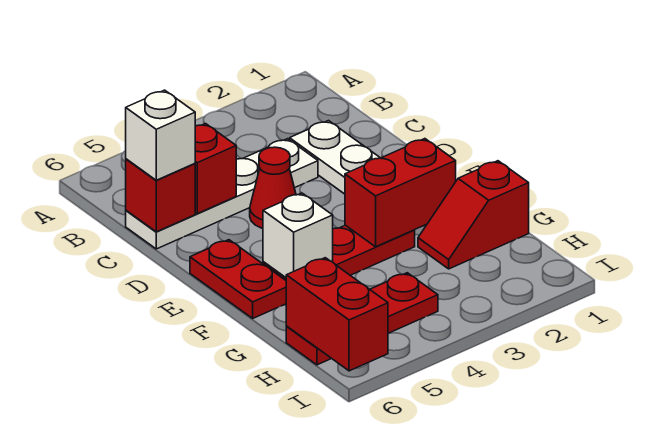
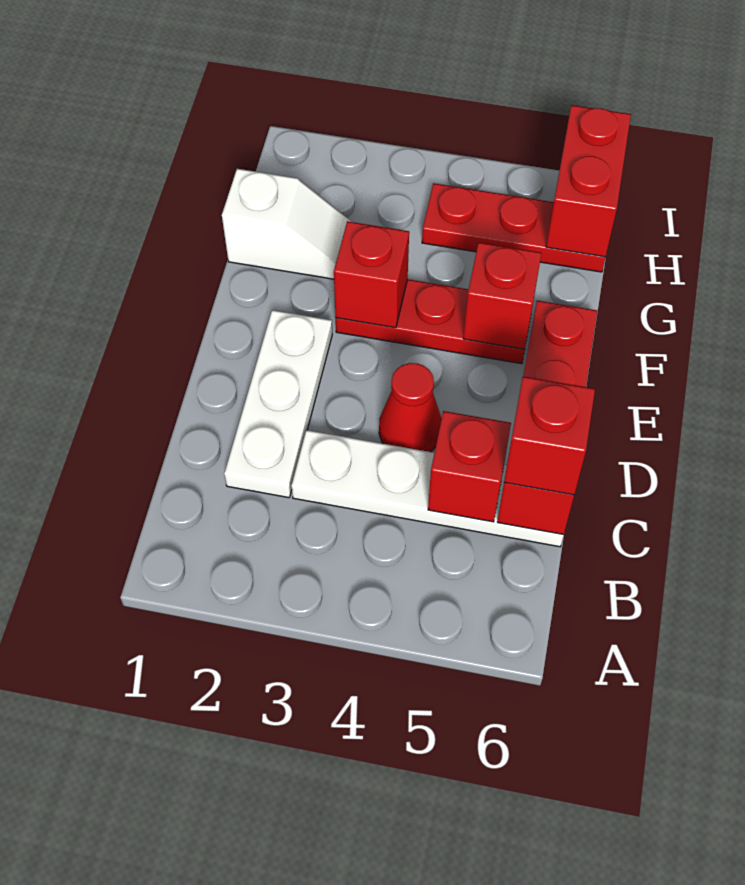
white 1x1 brick [126,90,195,180] -> red 1x1 brick [504,377,595,495]
red 1x2 brick [345,139,456,247] -> red 1x1 brick [334,221,409,328]
white 1x1 brick [263,193,333,277] -> red 1x1 brick [463,243,541,349]
red 1x2 slope [418,161,529,269] -> white 1x2 slope [222,169,352,279]

